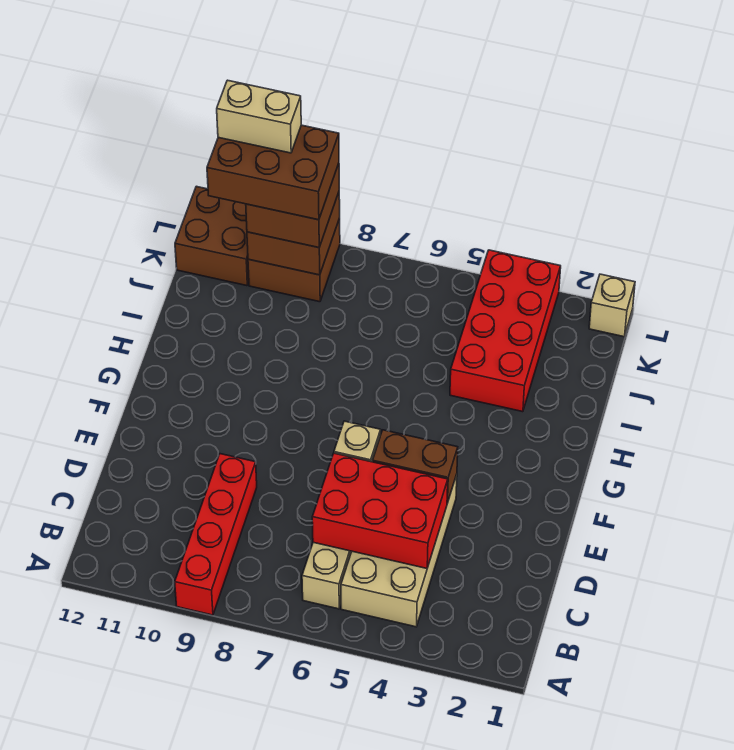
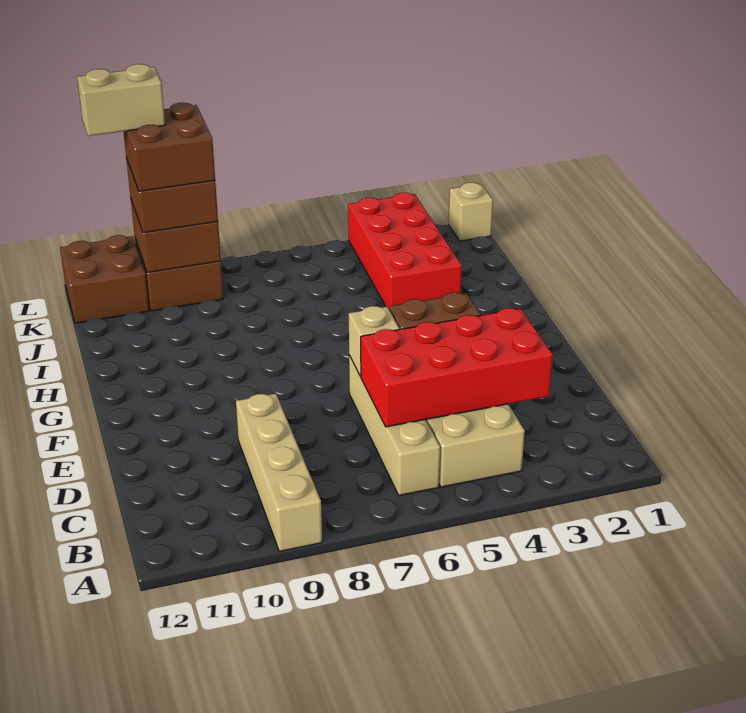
red 1x4 brick [175,454,257,615] -> tan 1x4 brick [236,394,322,551]
red 2x3 brick [312,453,448,568] -> red 2x4 brick [361,308,553,427]
brown 2x3 brick [207,125,339,220] -> brown 2x2 brick [123,103,215,191]

